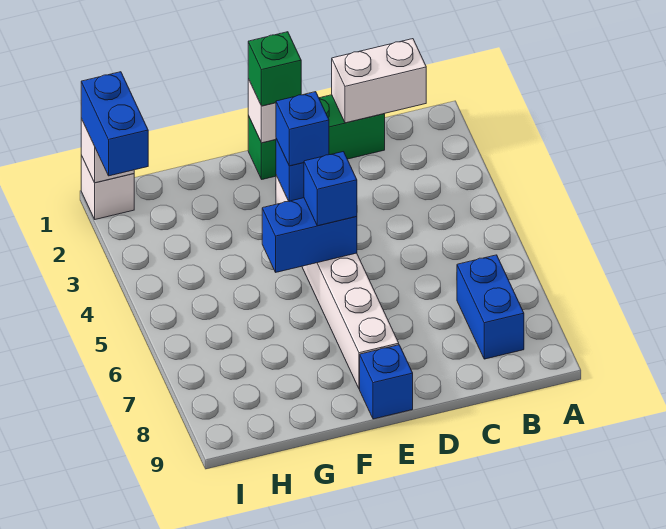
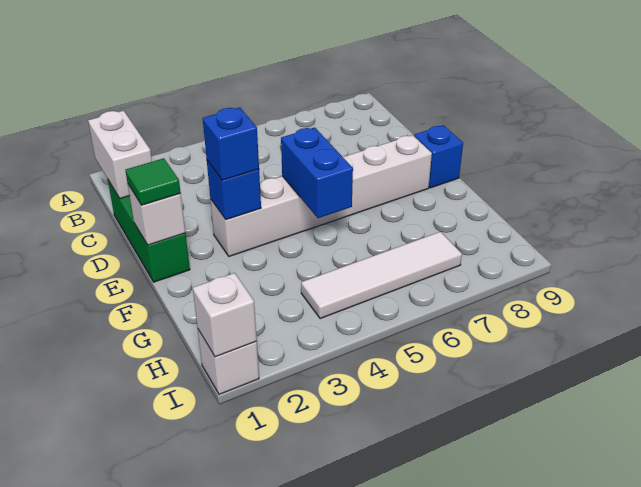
blue 1x2 brick [457,255,524,359] -> none
green 1x1 brick [248,32,301,106] -> green 1x1 tile [125,158,181,205]
blue 1x1 brick [304,152,357,226] -> none
none -> white 1x4 tile [301,232,462,319]
blue 1x2 brick [81,72,148,176] -> none

